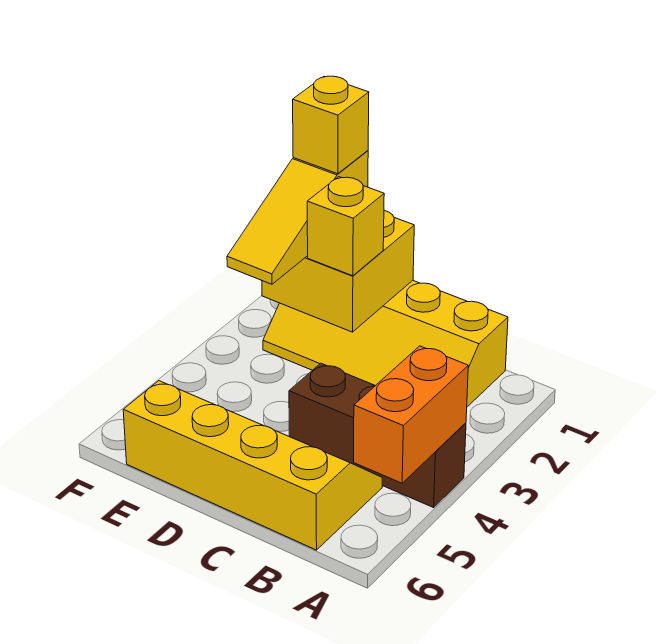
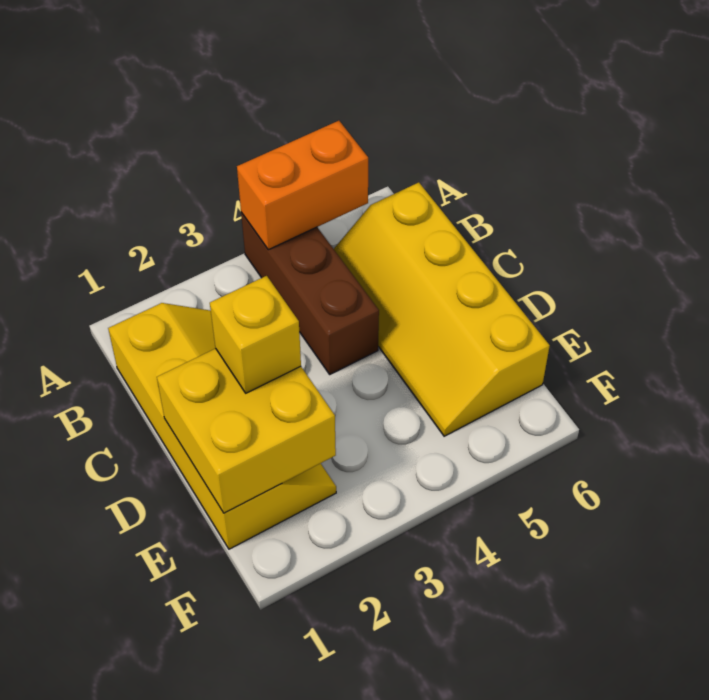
yellow 1x3 slope [227,151,368,284] -> none
yellow 1x1 brick [293,76,369,174] -> none

